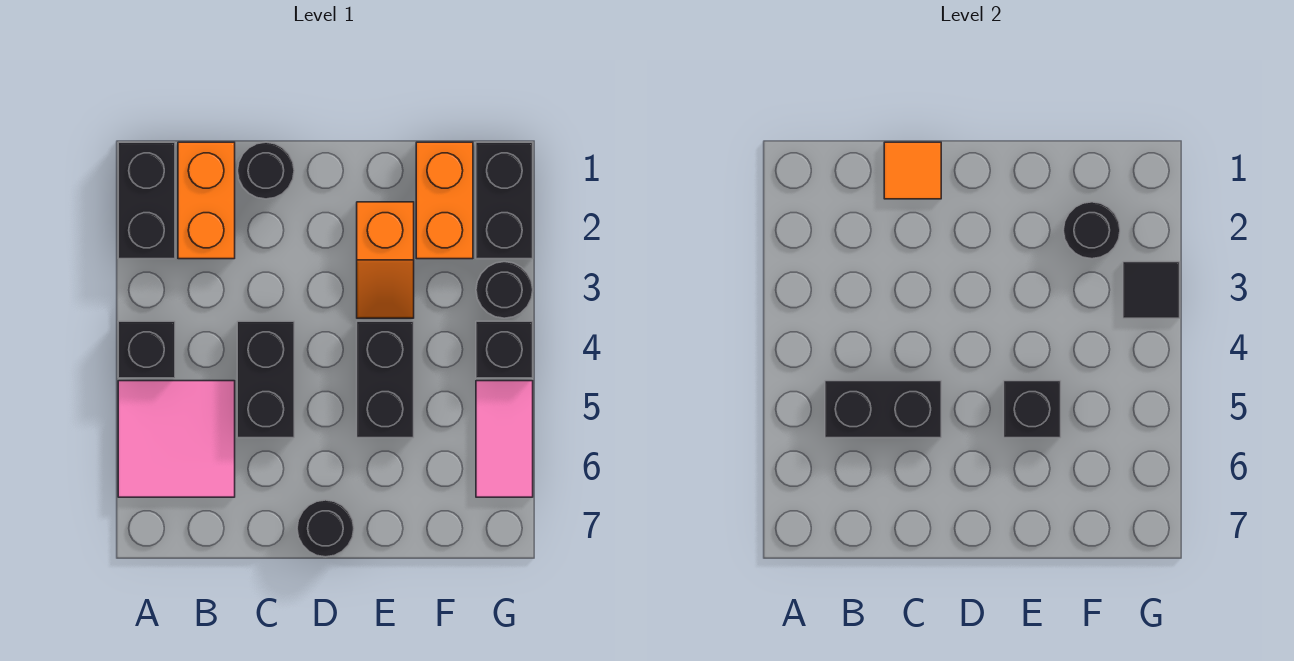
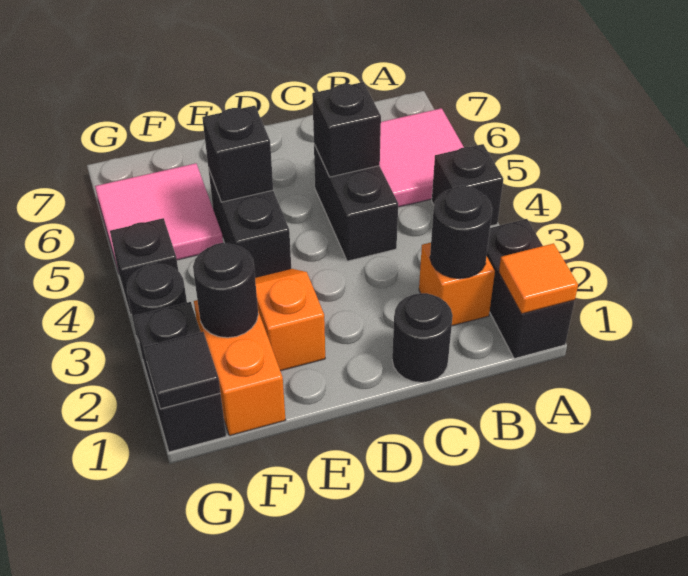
orange 1x2 brick [178,142,235,259] -> orange 1x1 brick [419,243,495,326]
black 1x2 brick [825,381,941,438] -> black 1x1 brick [312,82,381,177]
orange 1x1 tile [884,142,941,199] -> orange 1x1 tile moved to [499,243,578,314]
black 1x1 round brick [297,500,354,557] -> black 1x1 round brick moved to [430,186,492,279]
black 1x1 tile [1123,262,1180,318] -> black 1x1 tile moved to [144,332,220,409]
pink 1x2 tile [476,381,533,497] -> pink 2x2 tile [95,163,223,269]

